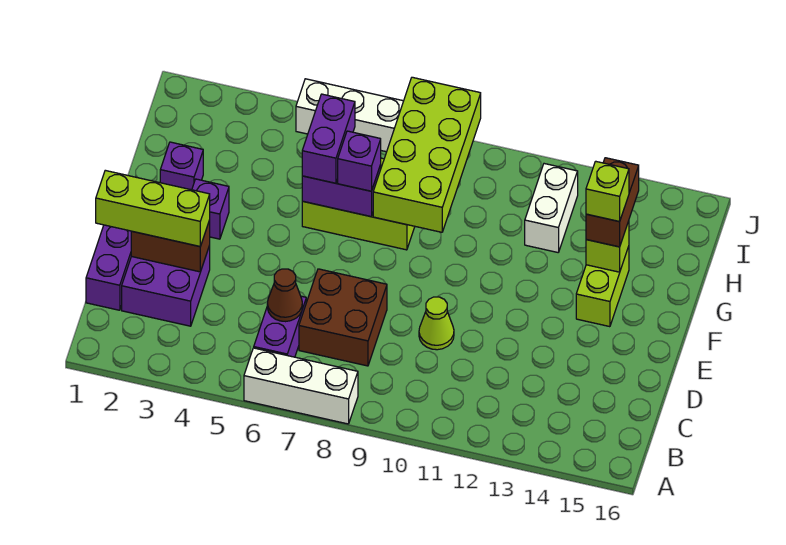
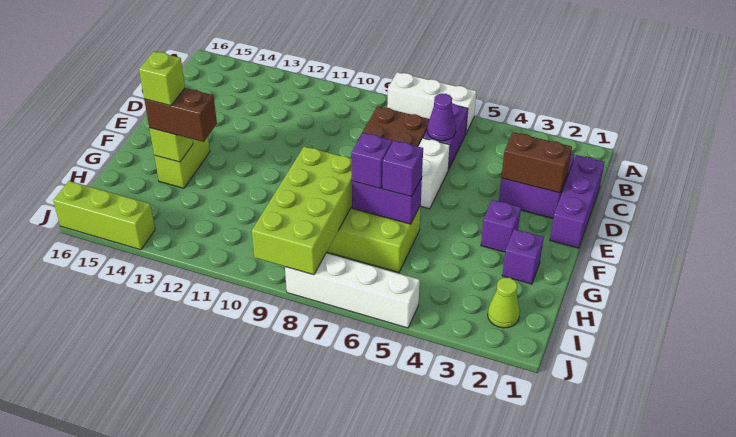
brown 1x1 cone [267,269,302,322] -> purple 1x1 cone [427,93,456,141]
lime 1x3 brick [96,170,210,246] -> lime 1x3 brick moved to [53,181,155,250]
lime 1x1 cone [419,297,454,350] -> lime 1x1 cone moved to [488,278,520,328]
purple 1x2 brick [302,94,355,183] -> purple 1x1 brick [382,141,423,197]
brown 1x2 brick [586,158,639,247] -> brown 1x2 brick turned to [144,88,217,142]
white 1x2 brick [525,164,578,252] -> white 1x2 brick moved to [418,138,450,209]

